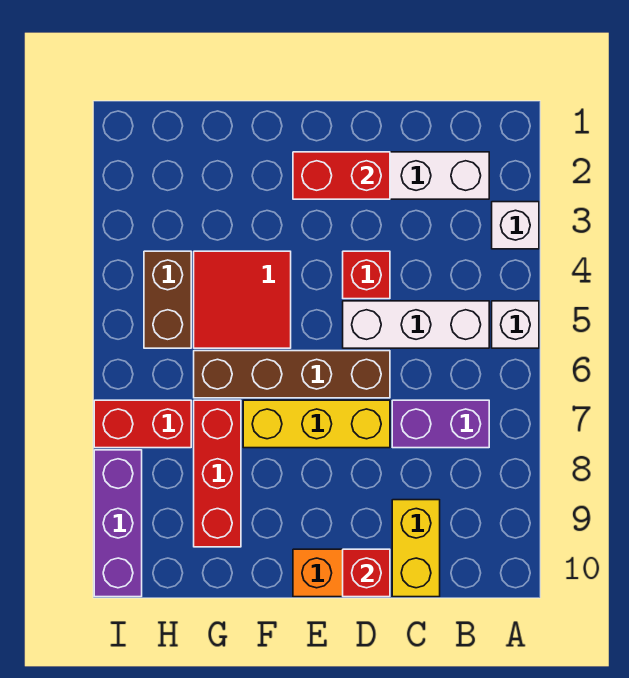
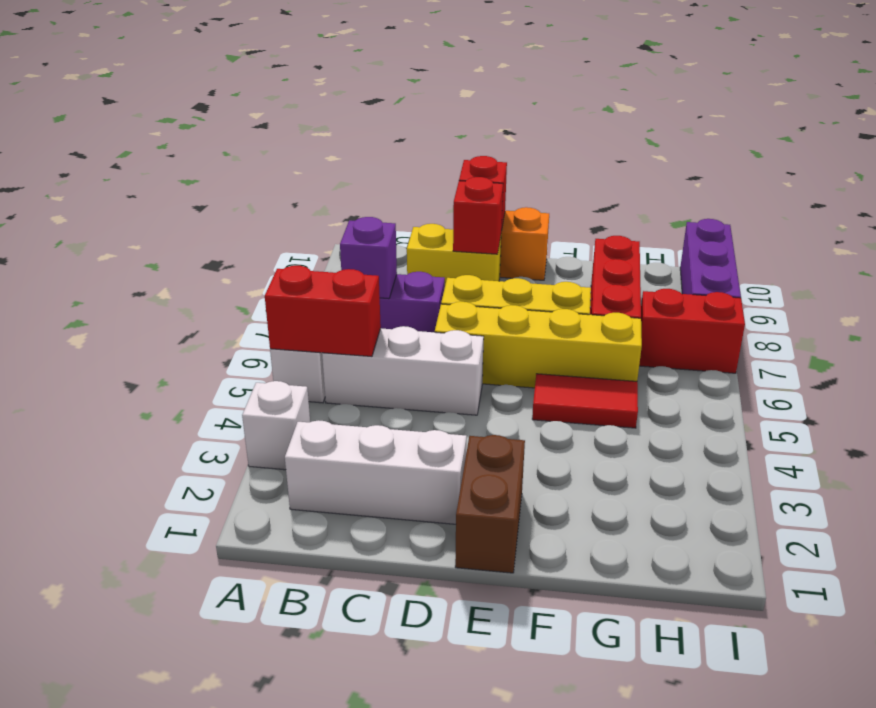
none -> purple 1x1 brick [340,217,397,299]
yellow 1x2 brick [392,500,440,597] -> yellow 1x2 brick turned to [407,224,501,284]
red 1x2 brick [293,152,390,199] -> red 1x2 brick moved to [265,266,381,356]
red 1x1 brick [343,251,390,299] -> red 1x1 brick moved to [453,177,503,254]
brown 1x4 brick [194,351,390,398] -> yellow 1x4 brick [435,302,642,388]
red 2x2 tile [194,251,291,348] -> red 1x2 tile [532,374,638,428]
brown 1x2 brick [144,251,191,348] -> brown 1x2 brick moved to [455,435,525,573]

